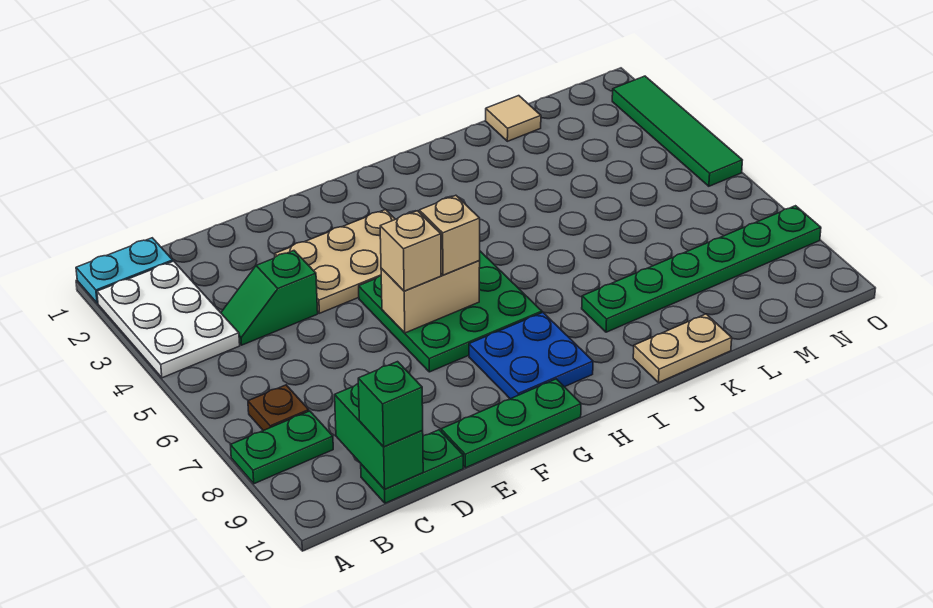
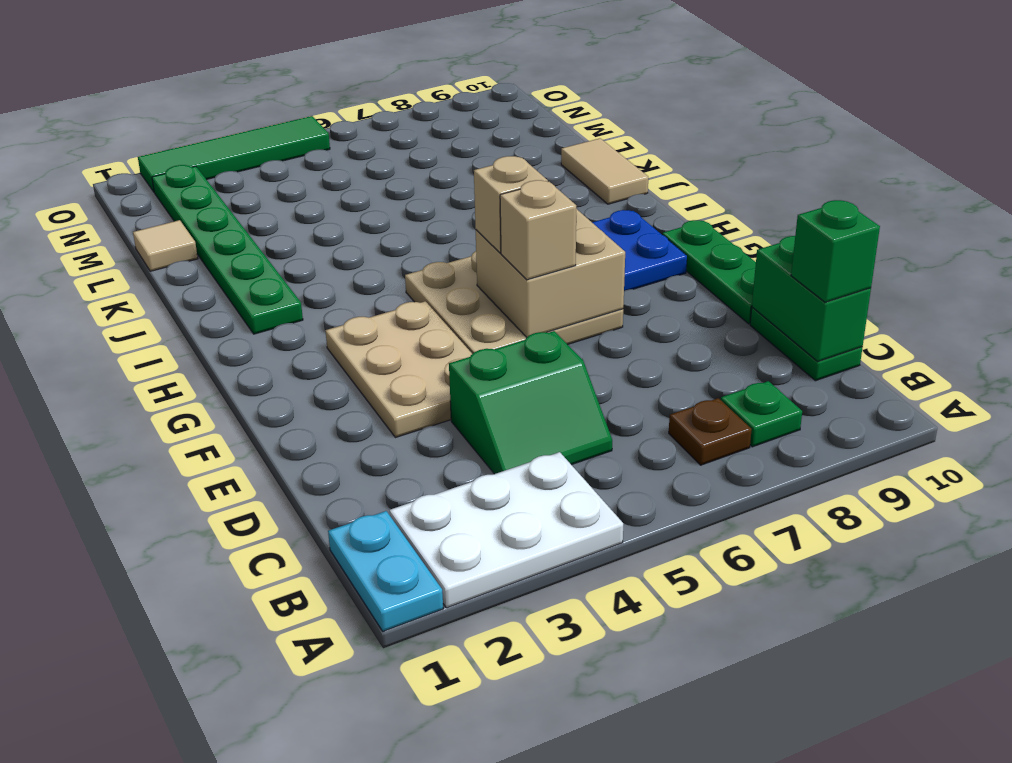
green 1x2 plate [231,411,333,484] -> green 1x1 plate [721,381,802,447]
green 1x2 slope [221,251,318,345] -> green 2x2 slope [449,331,612,474]
green 1x2 brick [335,384,423,489] -> green 1x2 brick turned to [752,236,871,361]
green 3x3 plate [359,251,542,372] -> tan 3x3 plate [405,251,623,354]
tan 1x2 brick [381,261,480,333] -> tan 2x2 brick [476,209,625,337]
green 1x6 plate [582,206,821,332] -> green 1x6 plate moved to [152,165,303,334]
tan 1x2 plate [633,314,732,383] -> tan 1x2 tile [561,138,648,204]

